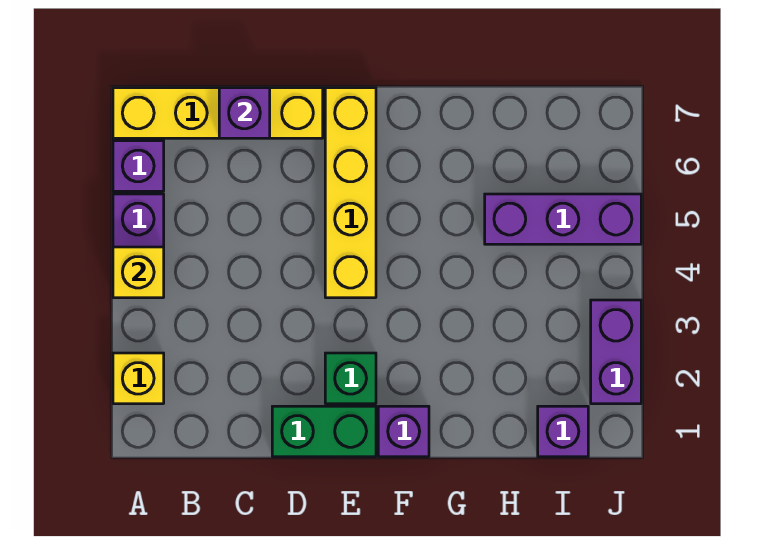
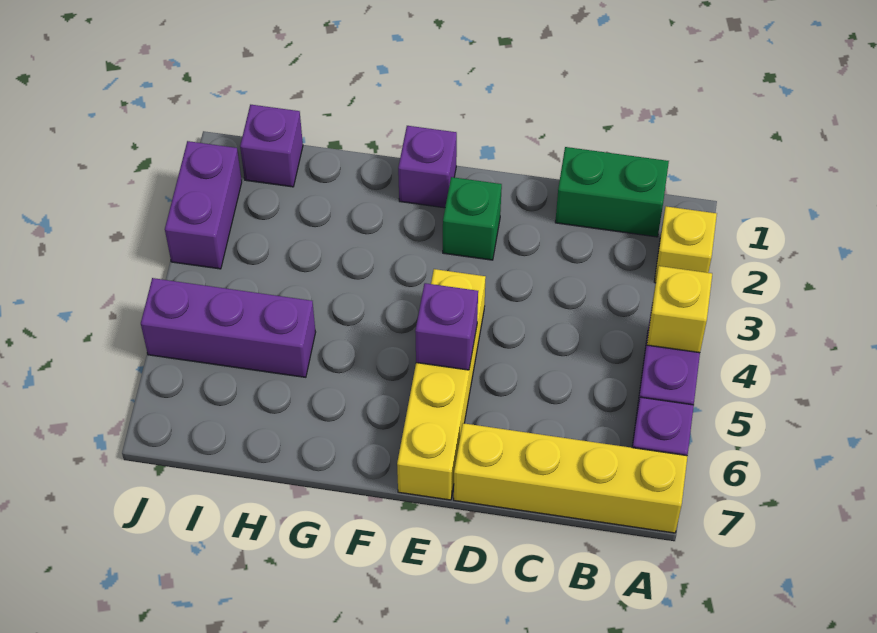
purple 1x1 brick [219,88,270,138] -> purple 1x1 brick moved to [415,283,478,370]
green 1x2 brick [272,406,376,457] -> green 1x2 brick moved to [555,147,669,237]

